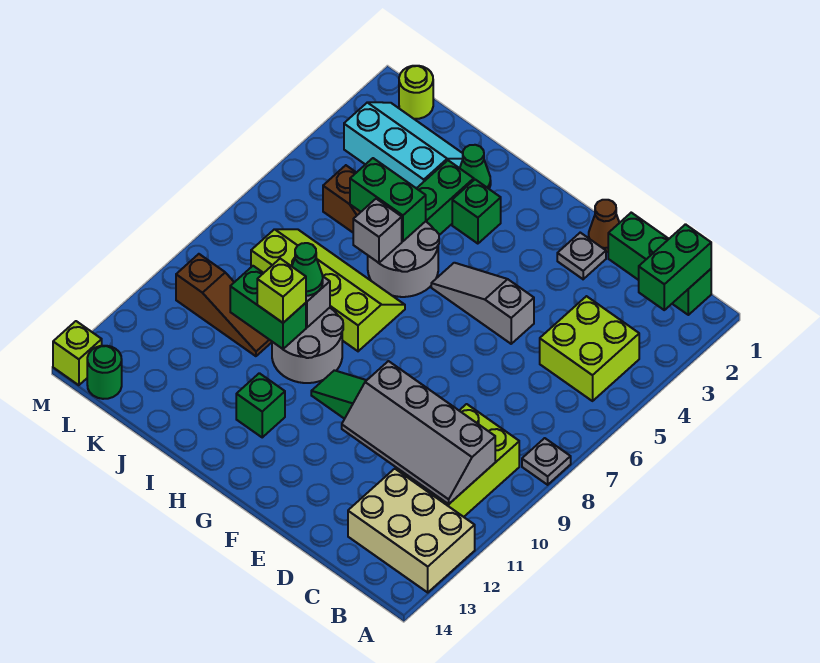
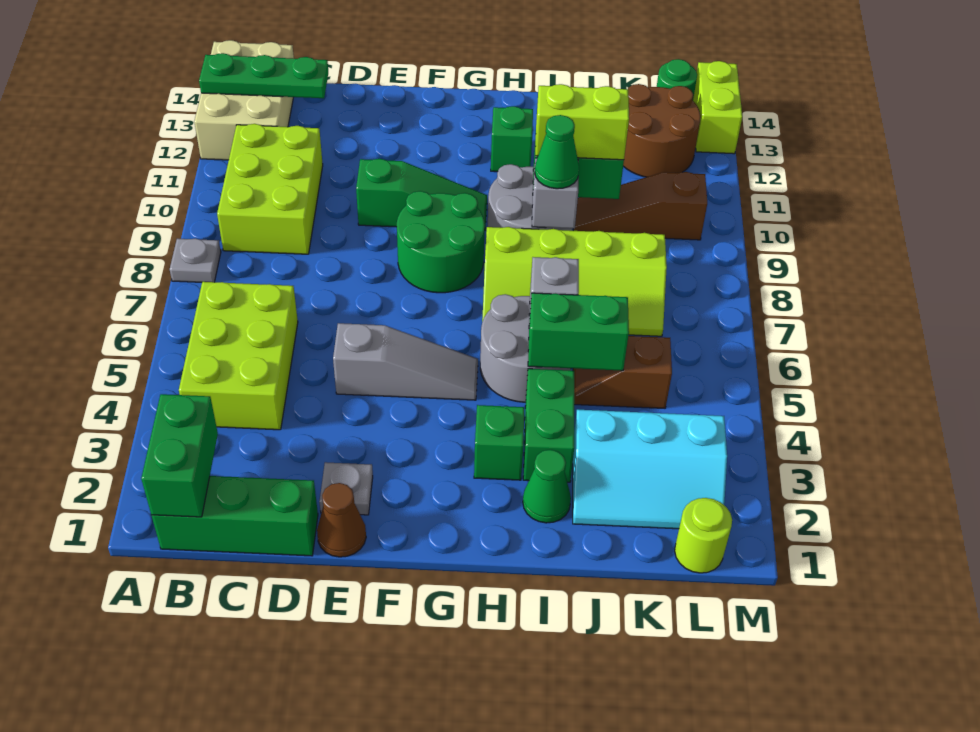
tan 2x3 brick [348,469,475,592] -> tan 2x3 brick turned to [194,40,294,160]
none -> green 1x3 plate [199,53,328,98]
lime 2x2 brick [540,296,639,401] -> lime 2x3 brick [179,282,298,430]
grey 2x4 slope [342,361,495,504] -> none
none -> green 2x2 round brick [397,191,485,293]
lime 1x1 brick [257,259,306,323] -> lime 1x2 brick [535,84,629,160]
none -> brown 2x2 round brick [623,84,701,177]
lime 1x1 brick [53,321,102,385] -> lime 1x2 brick [693,61,742,154]

